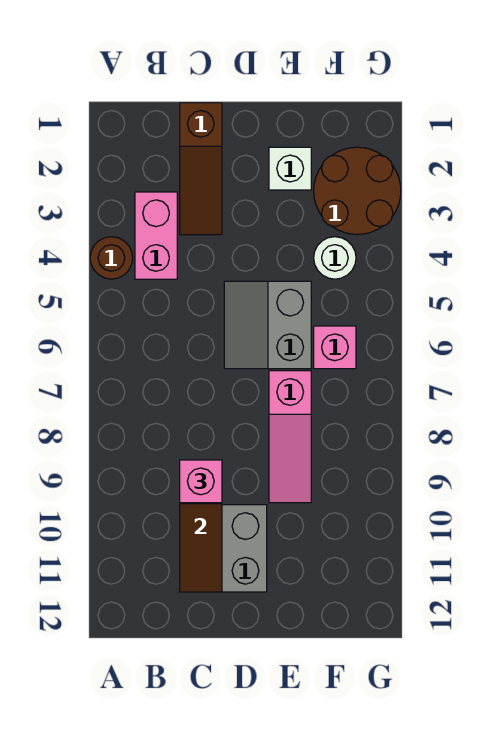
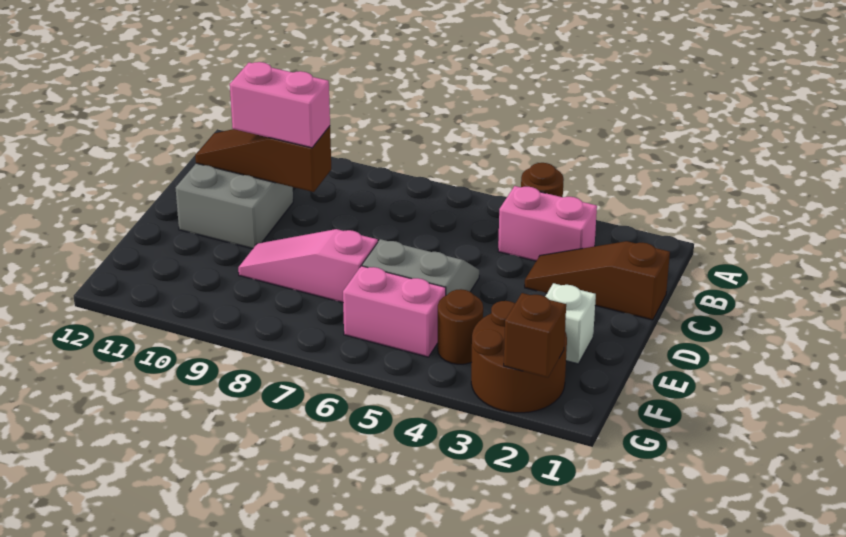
pink 1x1 brick [180,460,222,503] -> pink 1x2 brick [230,62,330,148]
white 1x1 round brick [314,237,356,279] -> brown 1x1 round brick [438,289,483,364]
pink 1x1 brick [314,326,356,369] -> pink 1x2 brick [343,266,446,357]
none -> brown 1x1 brick [504,293,566,378]

